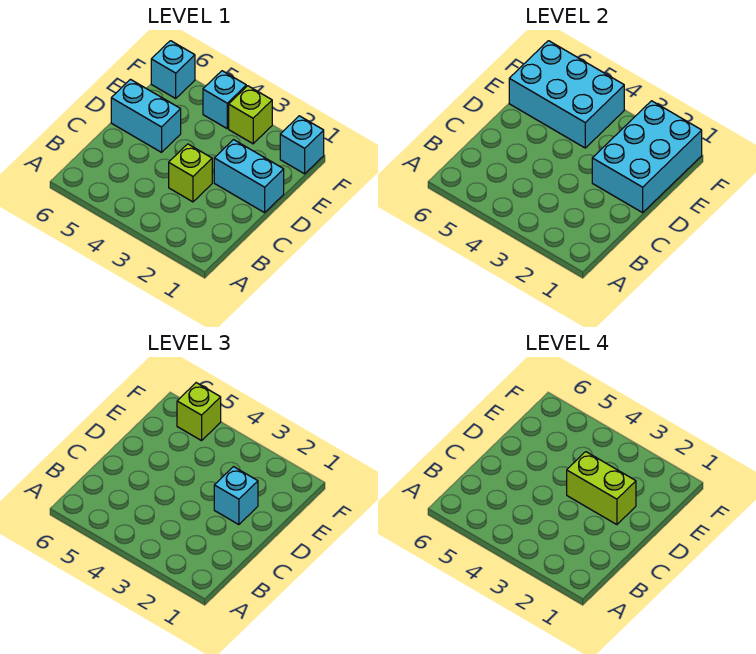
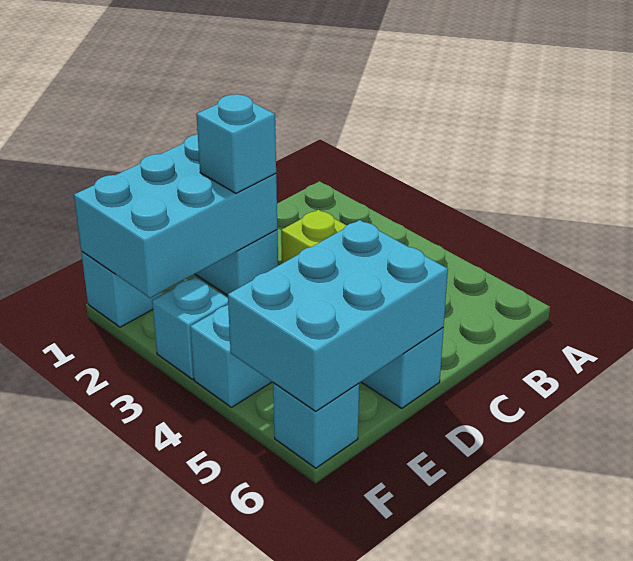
lime 1x2 brick [567,452,636,525] -> none
cyan 2x3 brick [509,41,624,148] -> cyan 2x3 brick turned to [228,220,448,411]
lime 1x1 brick [229,86,272,144] -> cyan 1x1 brick [152,277,228,379]
lime 1x1 brick [177,383,221,441] -> none

